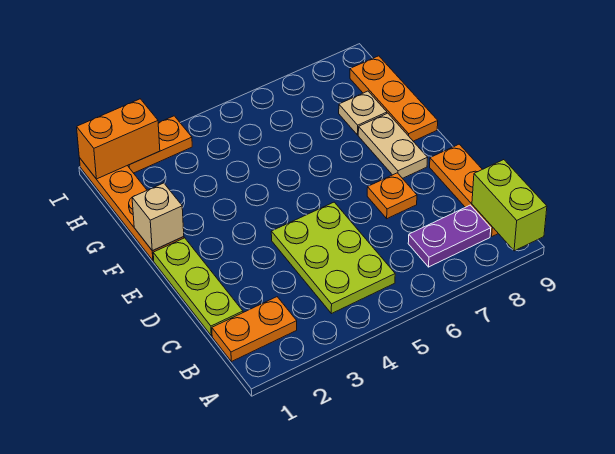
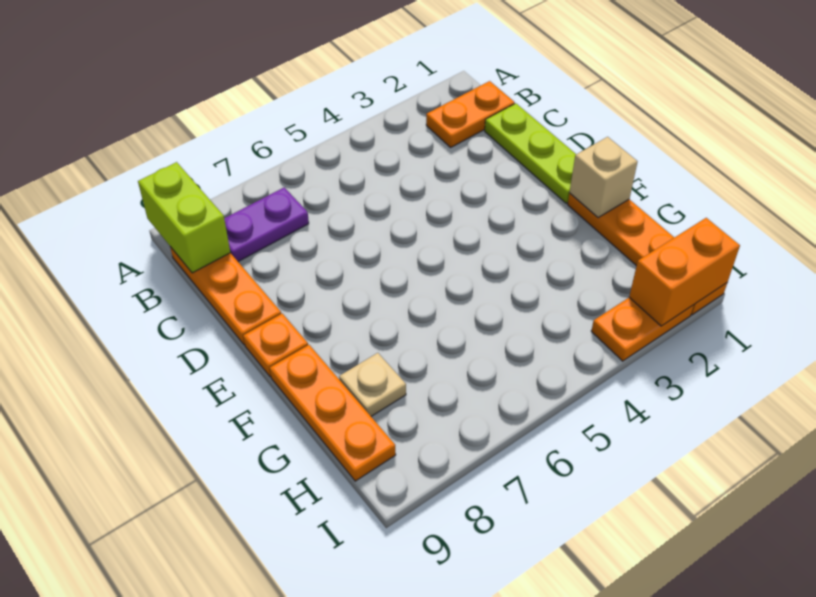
lime 2x3 plate [271,202,395,314] -> none
orange 1x1 plate [367,173,417,219] -> orange 1x1 plate moved to [243,314,308,377]
tan 1x2 plate [358,113,428,178] -> none

